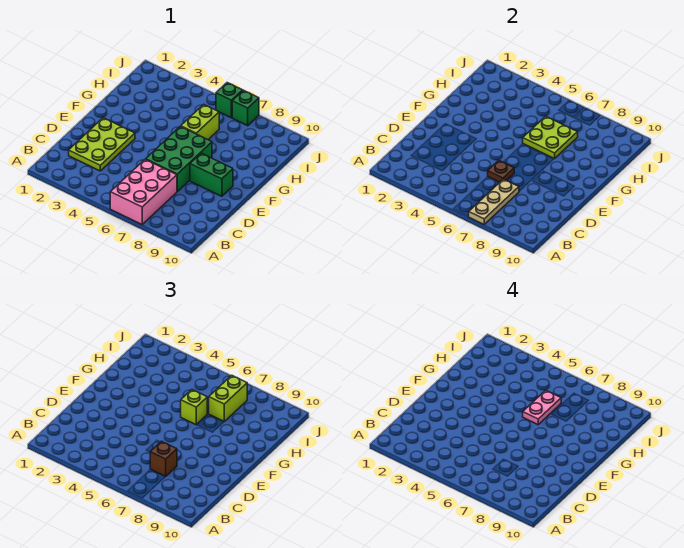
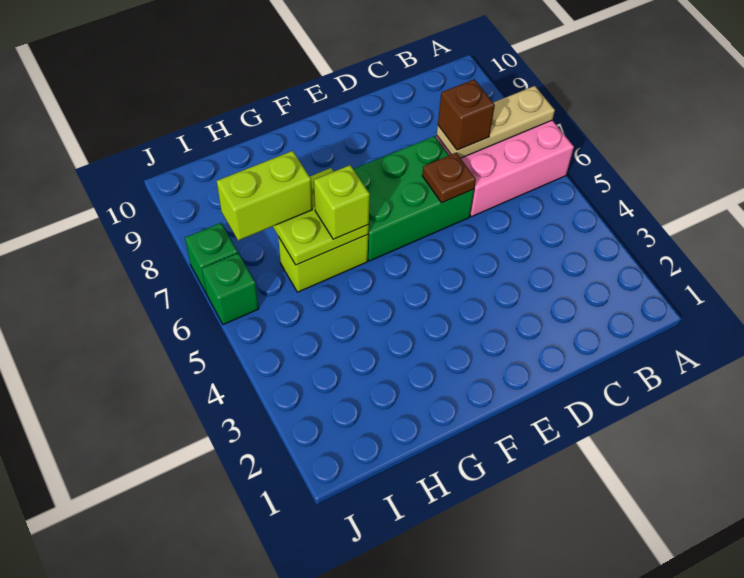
lime 2x3 plate [69,118,135,171] -> none
green 1x2 brick [190,153,233,196] -> none
pink 1x2 plate [523,390,561,425] -> none

